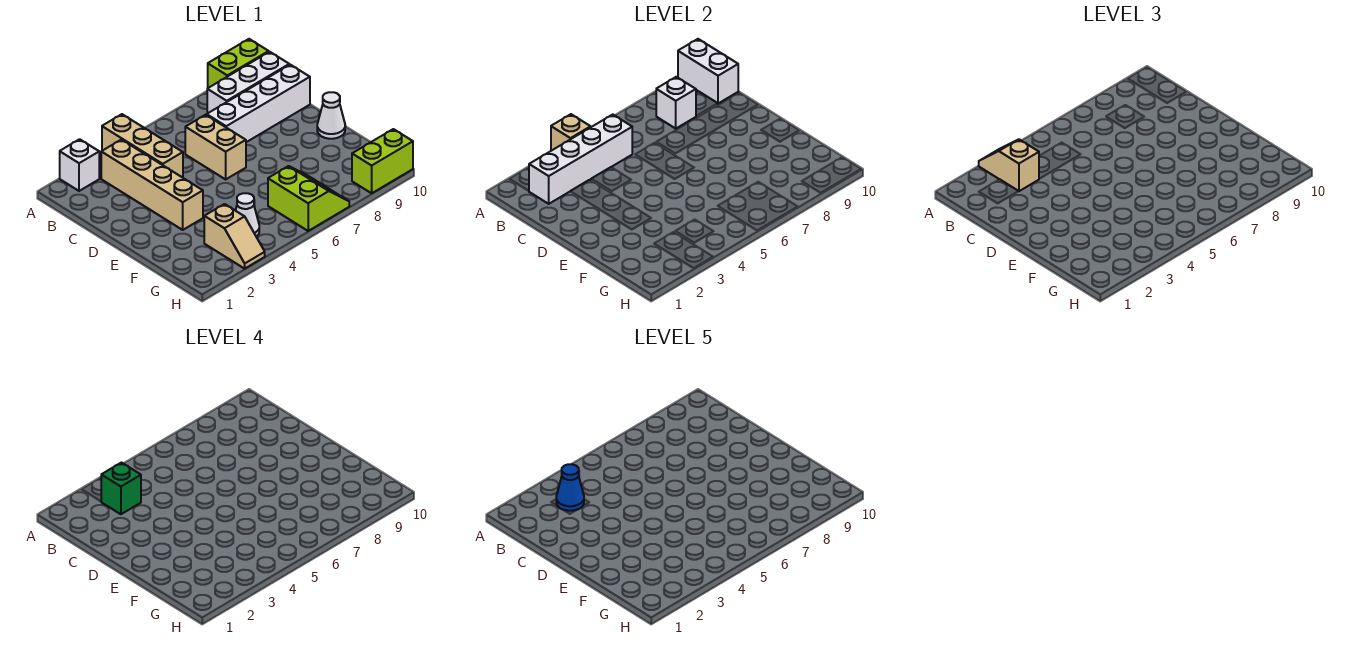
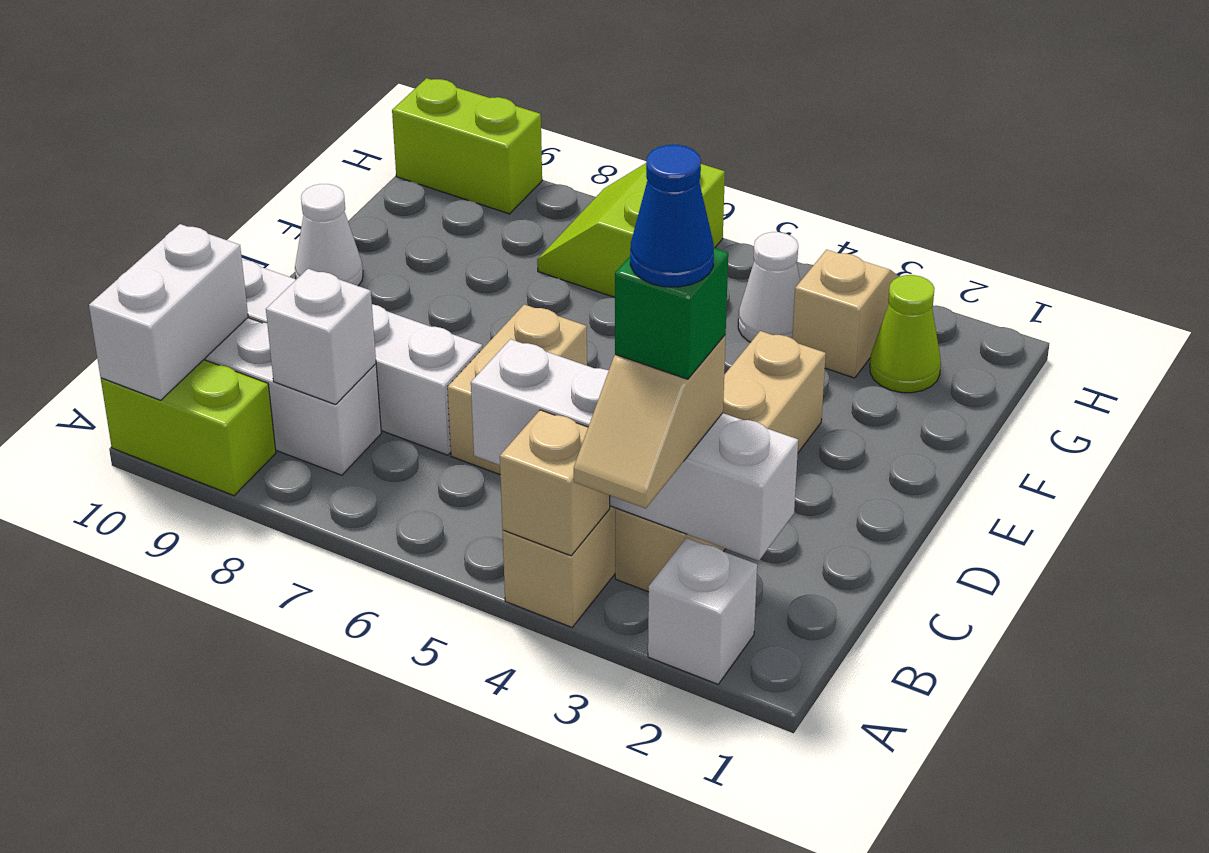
none -> lime 1x1 cone [870,275,941,393]

